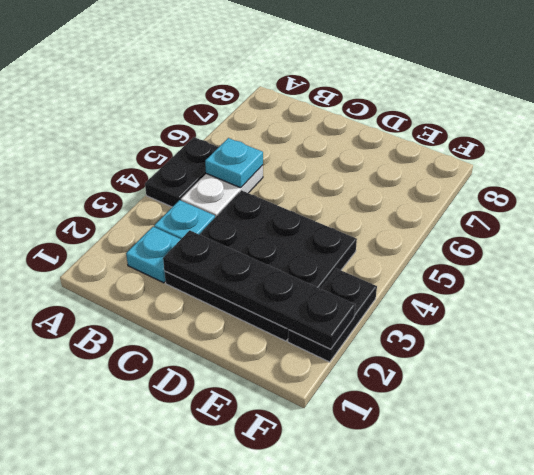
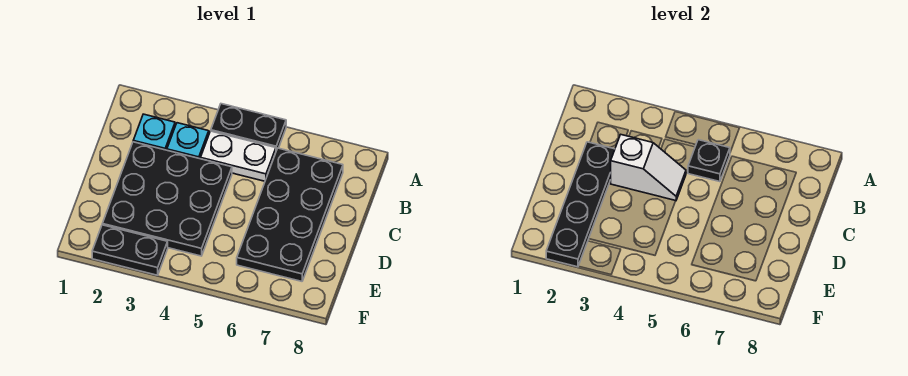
cyan 1x1 plate [205,138,263,188] -> black 1x1 plate [688,140,730,182]
none -> black 2x4 plate [237,148,343,281]
none -> white 1x2 slope [611,135,686,201]

